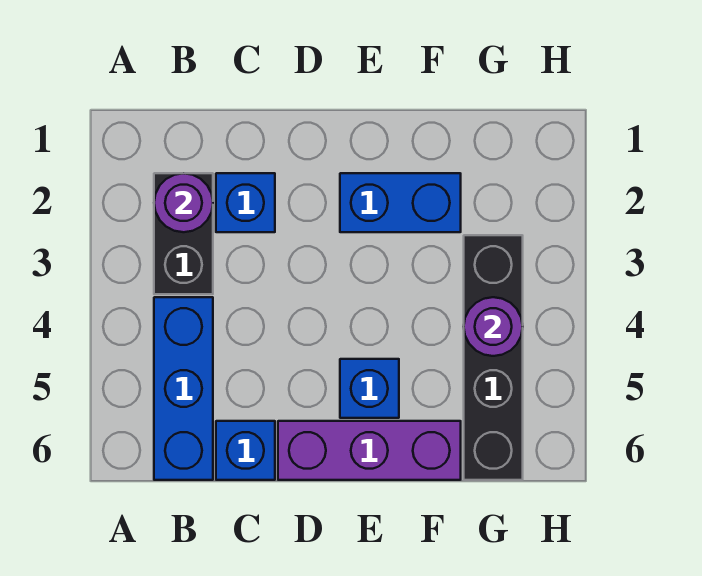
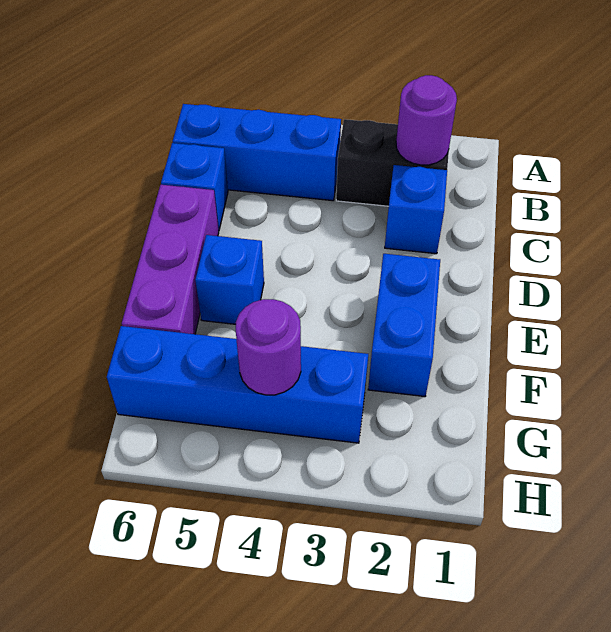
black 1x4 brick [464,235,523,480] -> blue 1x4 brick [107,326,368,443]

